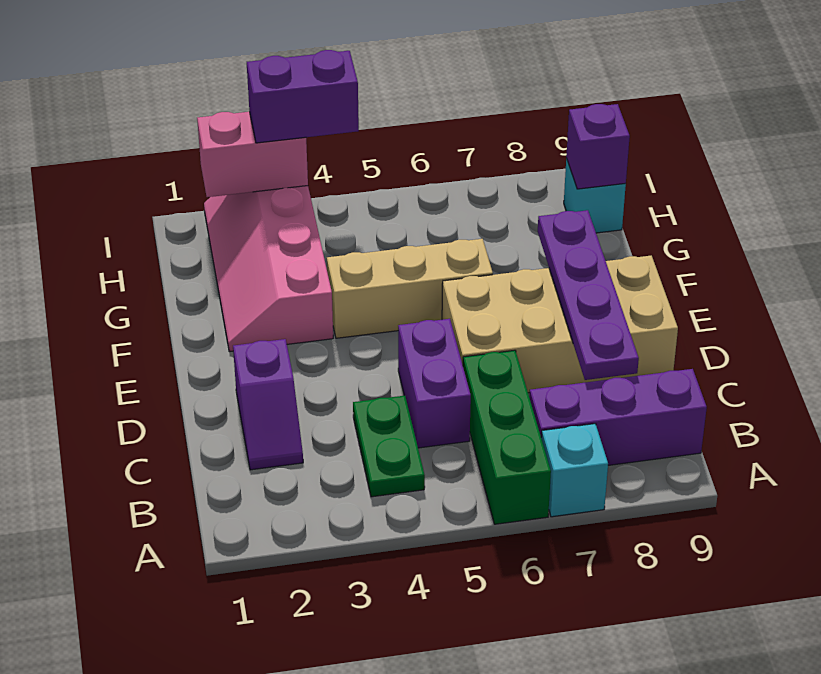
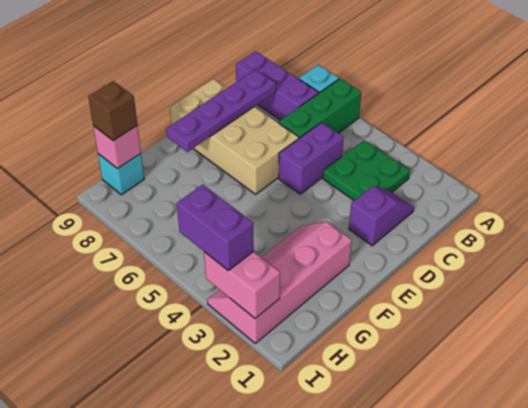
green 1x2 plate [353,396,425,497] -> green 2x2 plate [323,140,410,201]
pink 2x4 slope [204,186,333,352] -> pink 2x4 slope turned to [207,222,352,343]
tan 1x3 brick [327,239,493,338] -> none
purple 1x1 brick [566,104,630,189] -> pink 1x1 brick [93,126,141,169]
none -> brown 1x1 brick [88,81,137,141]

